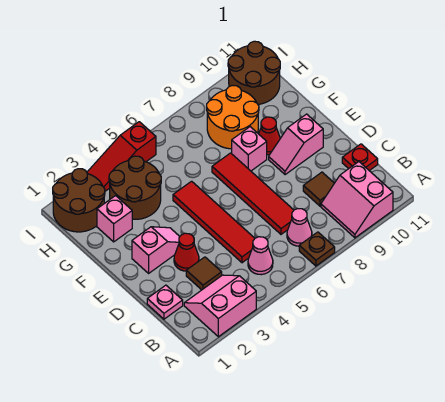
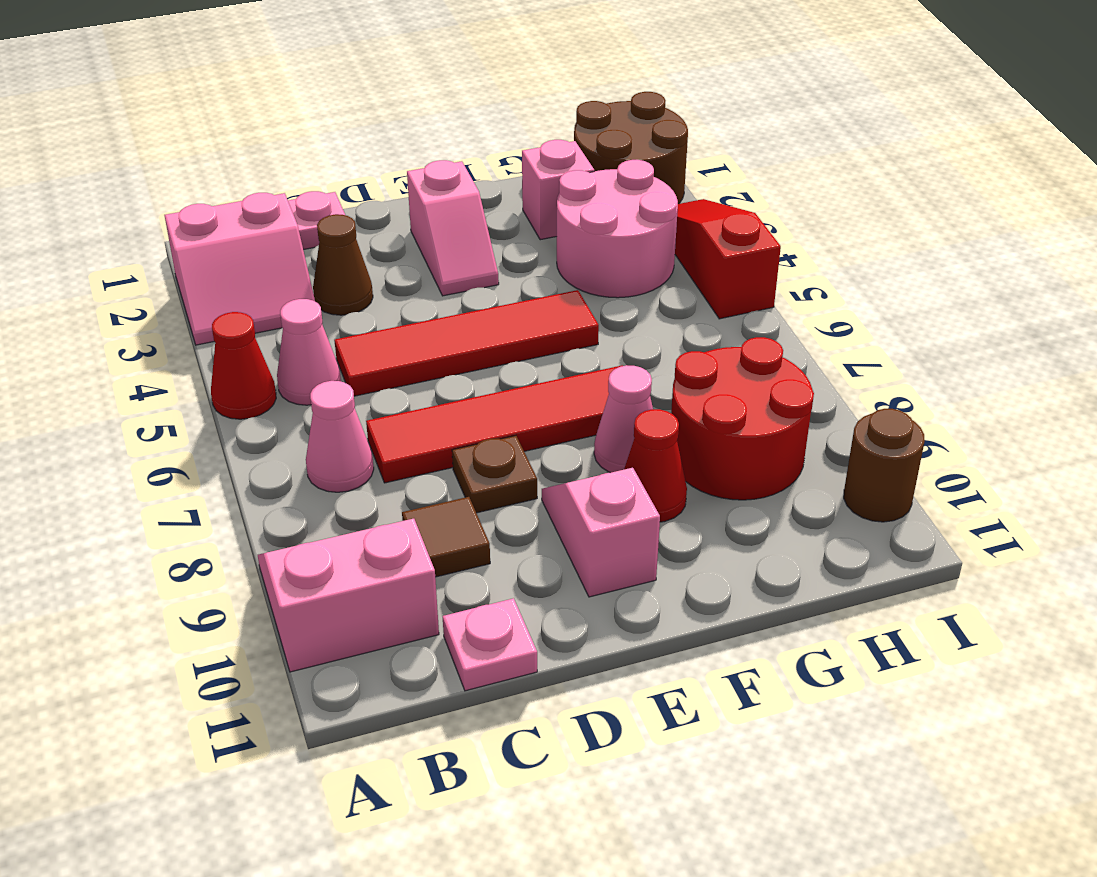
pink 2x2 slope [184,275,256,337] -> pink 2x2 slope turned to [164,193,315,345]
brown 1x1 plate [299,232,335,266] -> brown 1x1 plate moved to [452,436,537,513]
brown 1x1 tile [186,257,222,290] -> brown 1x1 cone [313,214,373,315]
red 1x1 plate [342,144,378,171] -> pink 1x1 plate [443,598,537,691]
red 1x1 cone [174,233,199,271] -> red 1x1 cone moved to [211,312,276,419]
pink 1x1 brick [232,127,267,171] -> pink 1x1 cone [594,365,653,473]
brown 2x2 round brick [109,156,161,219] -> pink 2x2 round brick [557,160,678,298]
orange 2x2 round brick [207,85,259,149] -> red 2x2 round brick [671,337,814,500]
brown 2x2 round brick [228,41,280,104] -> brown 1x1 round brick [844,409,925,522]

